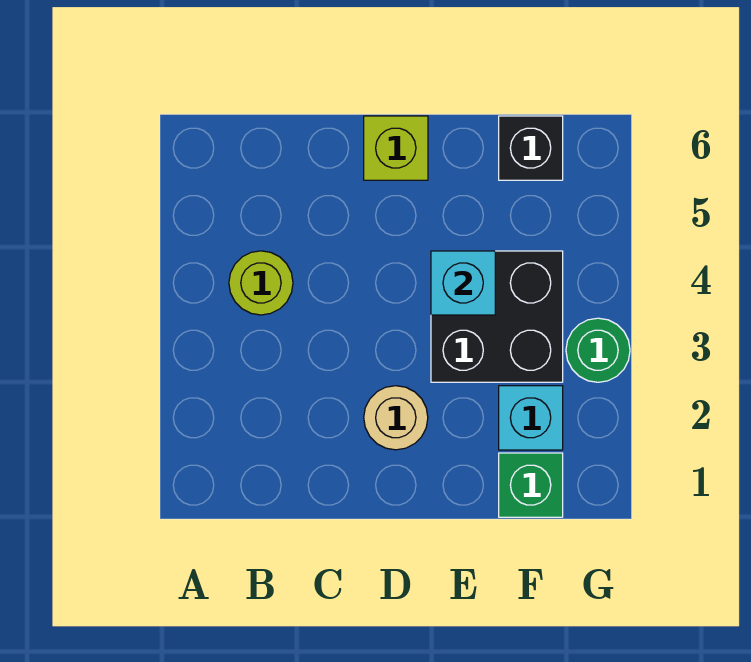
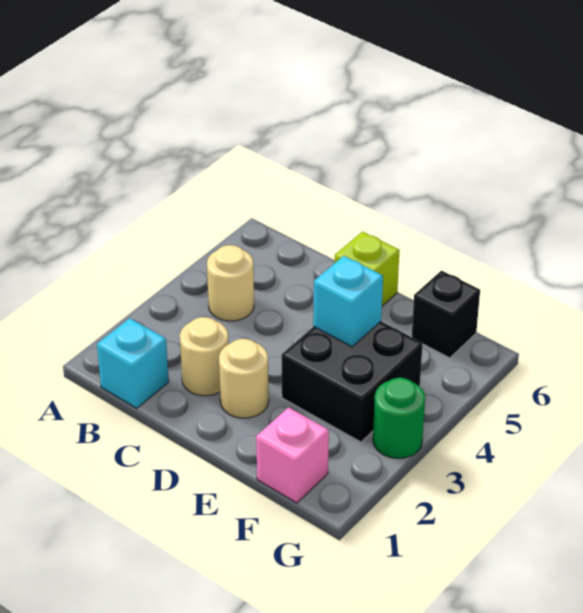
lime 1x1 round brick [229,251,293,315] -> tan 1x1 round brick [207,245,254,321]
none -> tan 1x1 round brick [180,317,228,396]
green 1x1 brick [499,453,563,517] -> pink 1x1 brick [256,407,329,503]
cyan 1x1 brick [499,386,563,450] -> cyan 1x1 brick moved to [97,318,169,408]

